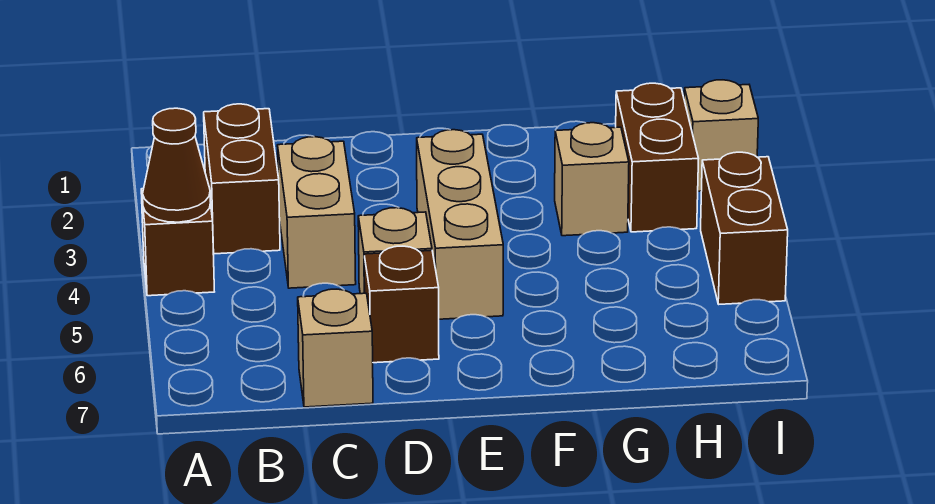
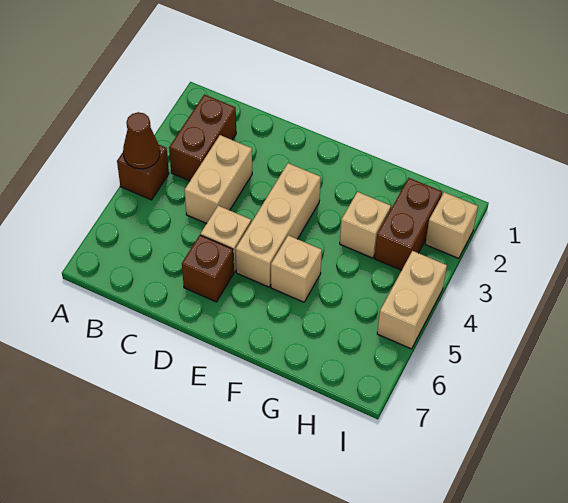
tan 1x1 brick [298,289,373,407] -> tan 1x1 brick moved to [271,235,322,302]
brown 1x2 brick [701,152,788,304] -> tan 1x2 brick [377,251,447,349]

